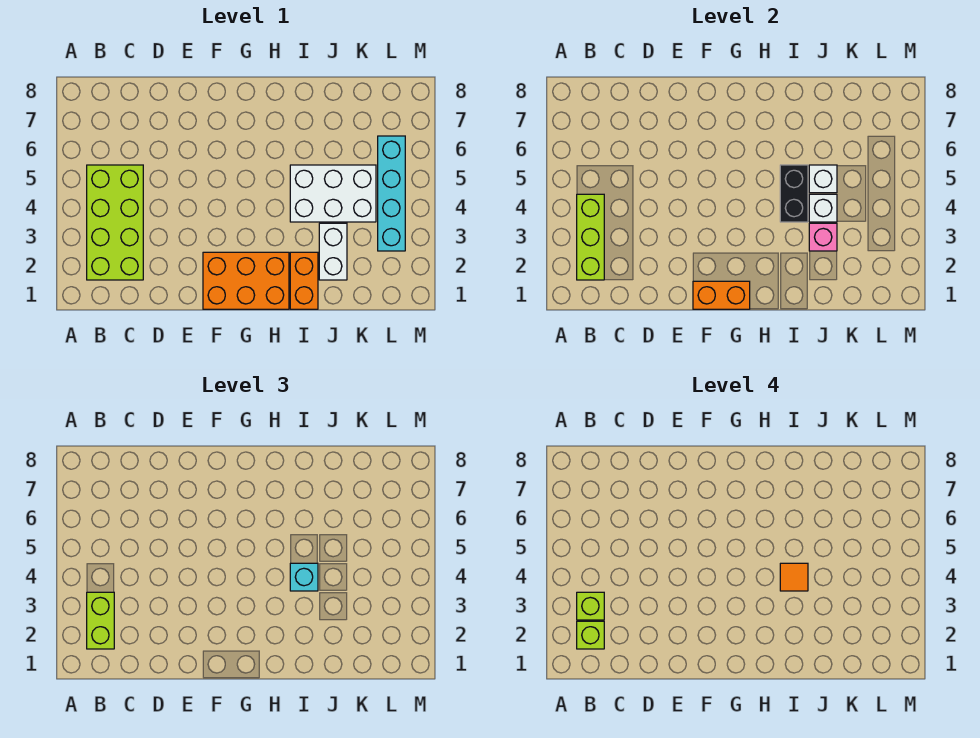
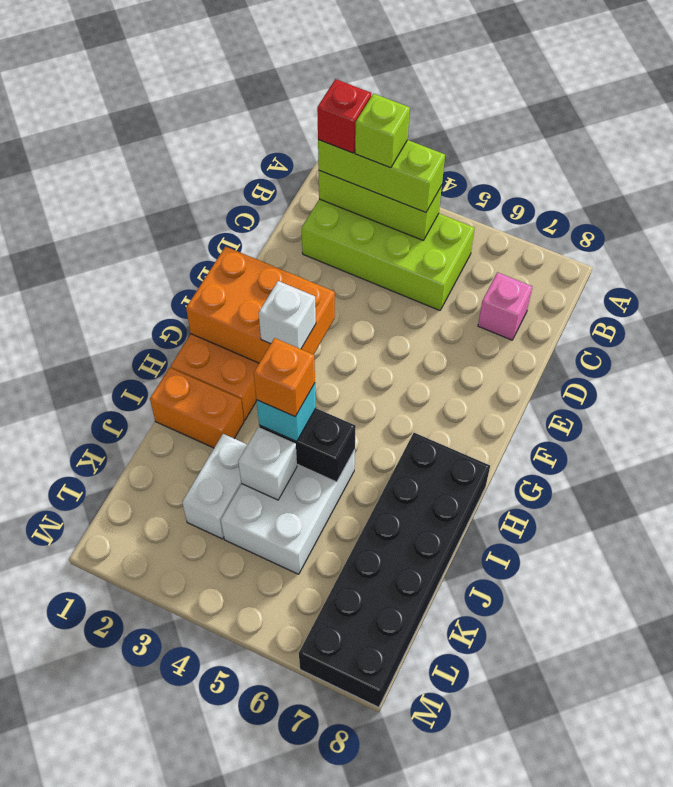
lime 1x2 brick [87,592,114,649] -> lime 1x3 brick [318,140,445,212]
lime 1x1 brick [577,621,604,649] -> red 1x1 brick [317,79,371,153]
orange 1x2 brick [693,281,750,309] -> orange 2x3 brick [186,246,335,363]
none -> black 2x6 brick [299,433,490,707]
orange 1x1 tile [780,563,808,591] -> orange 1x1 brick [254,338,315,416]
white 1x2 brick [319,223,347,280] -> white 1x2 brick turned to [182,434,248,539]
pink 1x1 brick [809,223,837,251] -> pink 1x1 brick moved to [478,272,532,340]
white 1x1 brick [809,165,837,193] -> white 1x1 brick moved to [259,281,316,349]
cyan 1x4 brick [378,136,405,251] -> none

